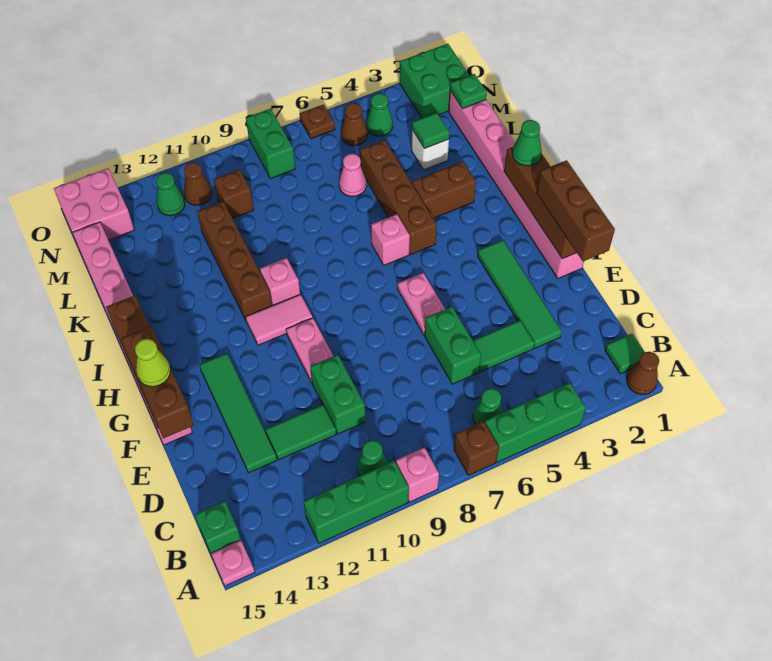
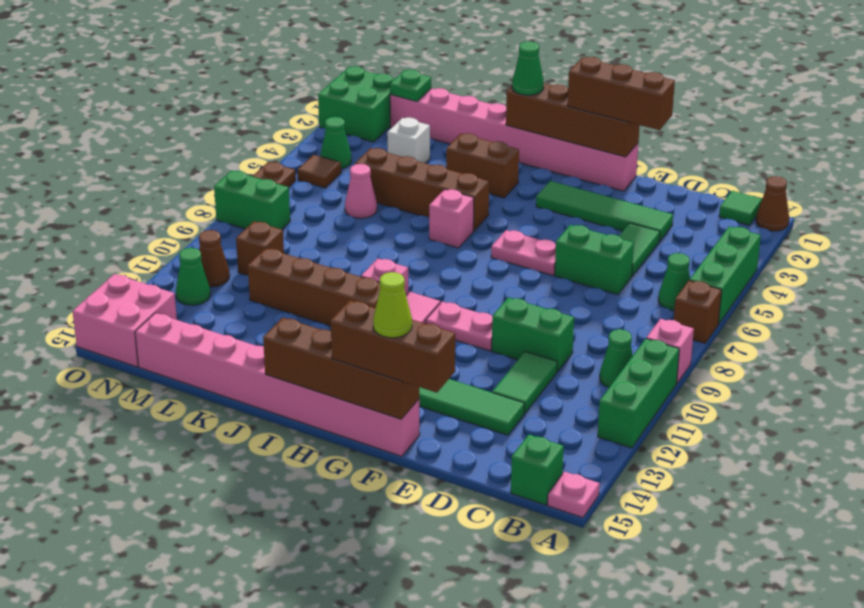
brown 1x2 brick [412,161,476,218] -> brown 1x2 brick turned to [446,133,519,198]
green 1x1 tile [412,113,449,149] -> none
brown 1x1 cone [341,103,368,146] -> brown 1x1 tile [298,155,341,188]

